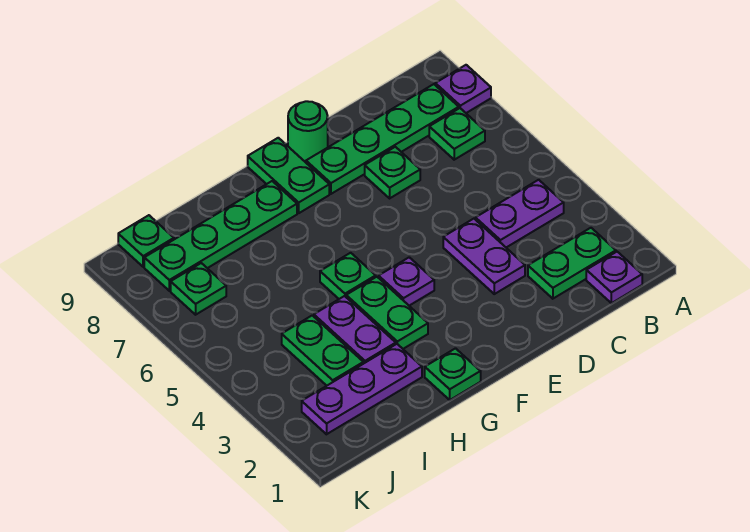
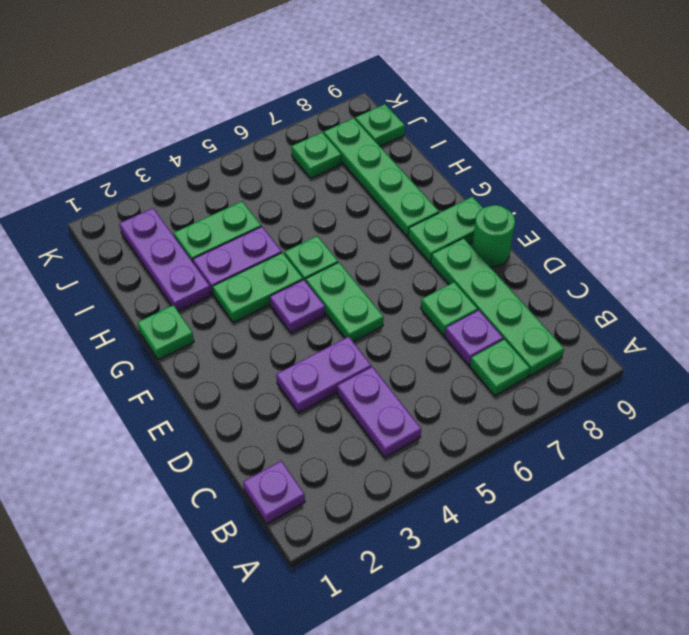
purple 1x1 plate [435,65,491,113] -> purple 1x1 plate moved to [445,310,503,365]
green 1x2 plate [528,228,616,299] -> green 1x2 plate moved to [306,262,384,342]

